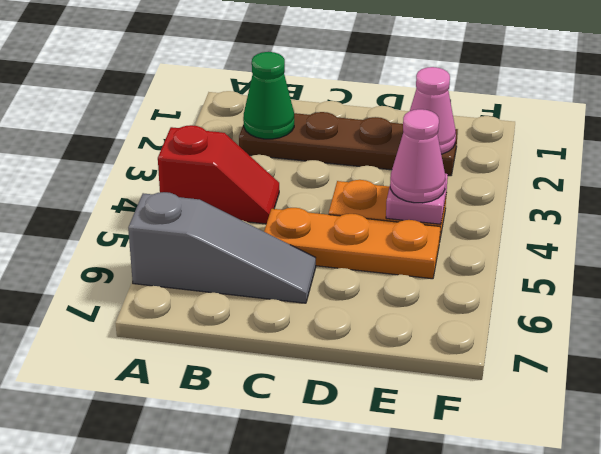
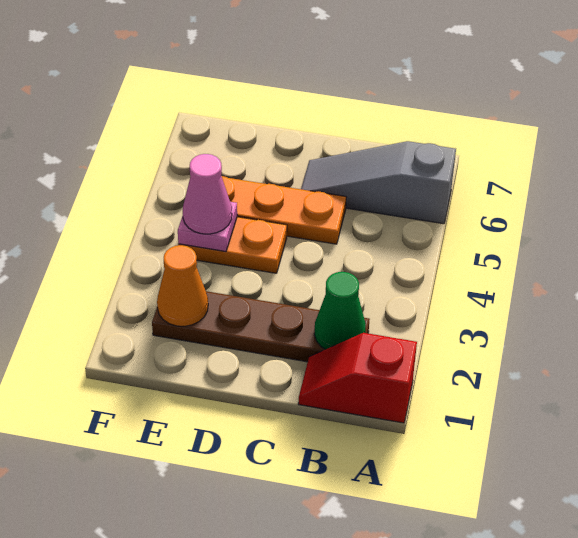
red 1x2 slope [158,125,279,224] -> red 1x2 slope moved to [298,333,417,423]
pink 1x1 cone [410,67,456,154] -> orange 1x1 cone [157,245,208,326]

